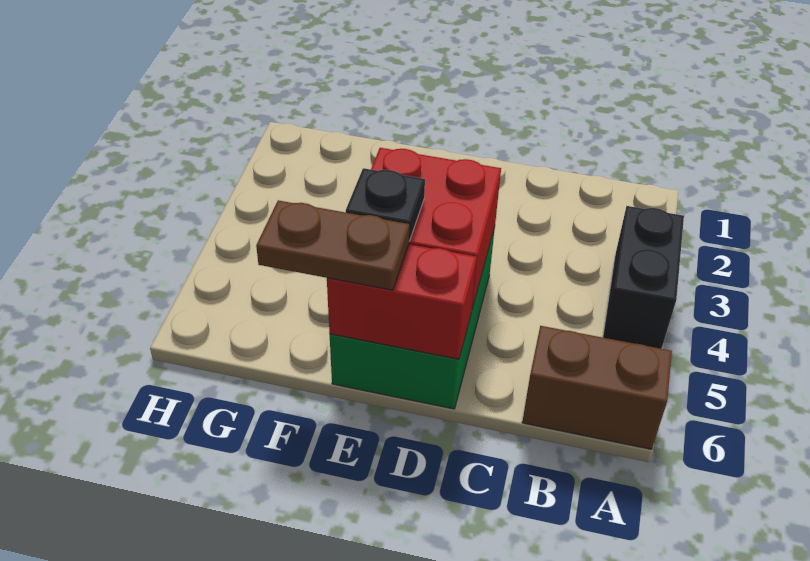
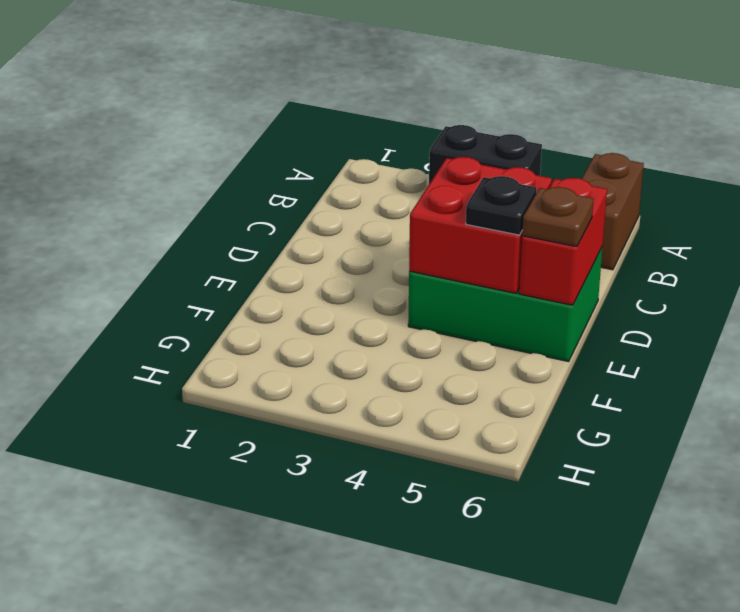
brown 1x2 plate [256,200,409,290] -> brown 1x1 plate [522,187,594,247]

